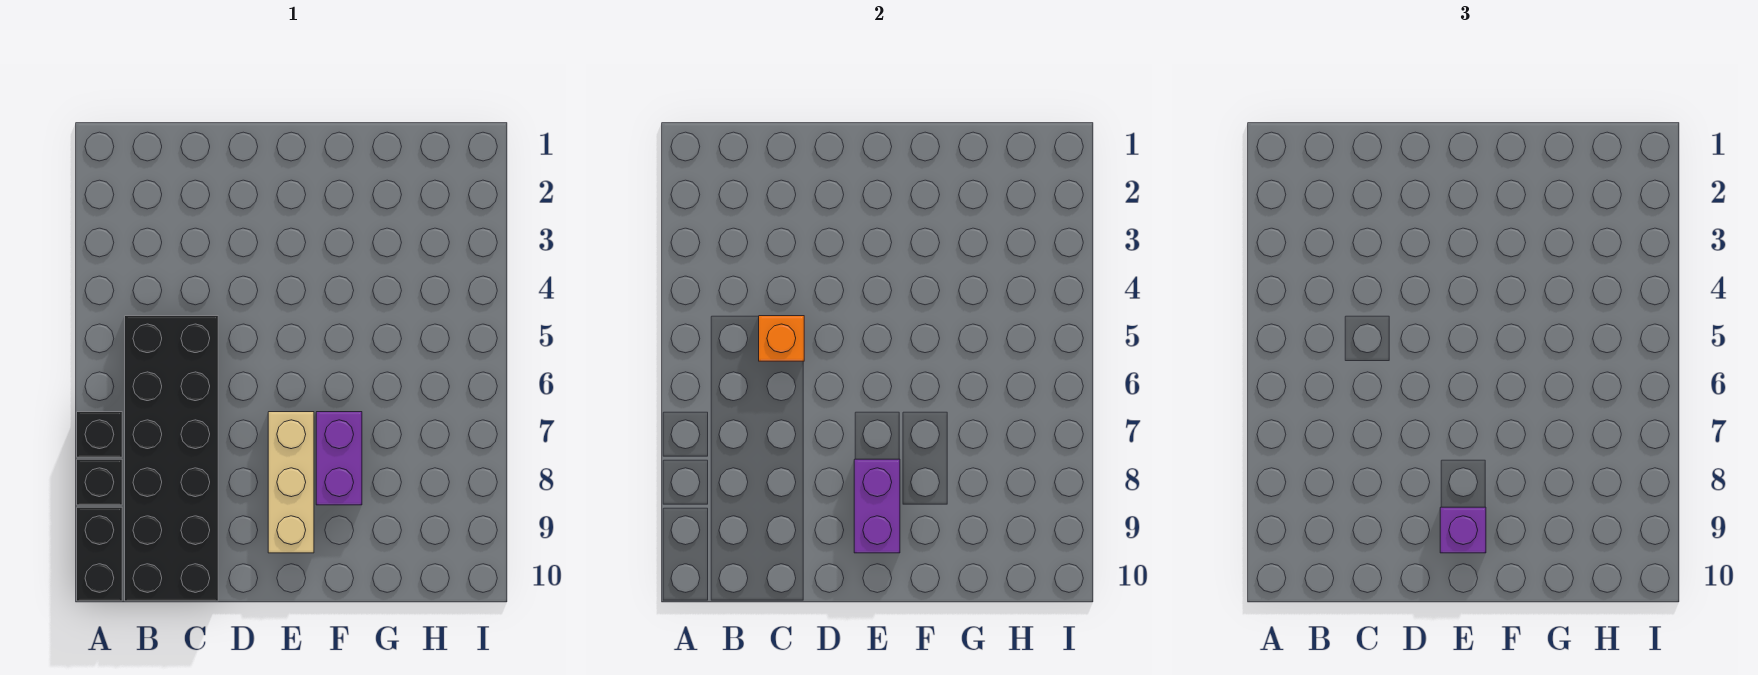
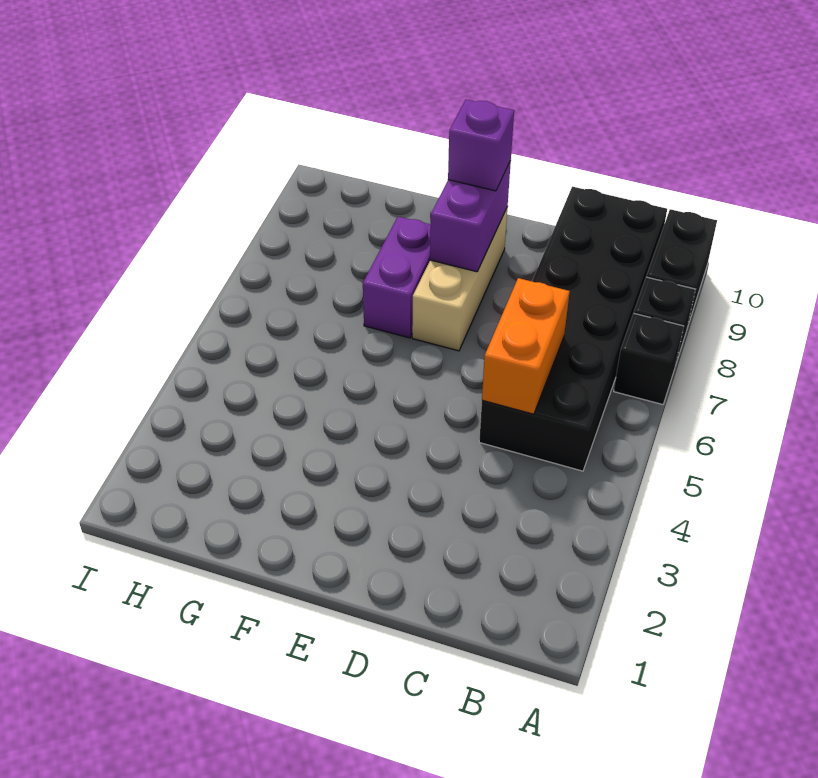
orange 1x1 brick [759,316,804,361] -> orange 1x2 brick [482,278,570,414]

